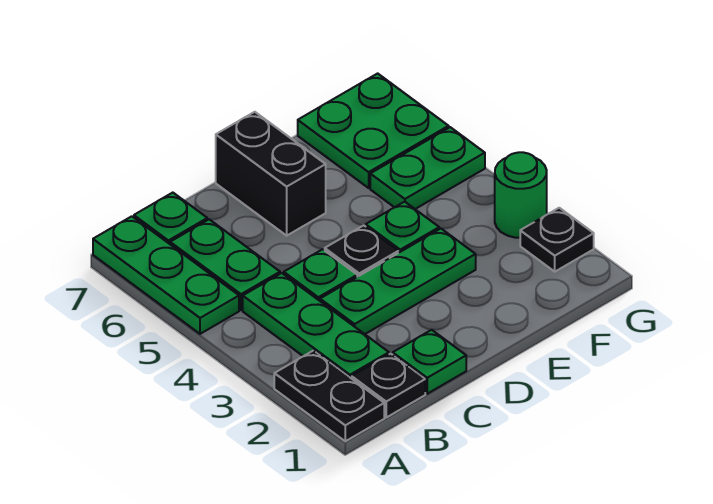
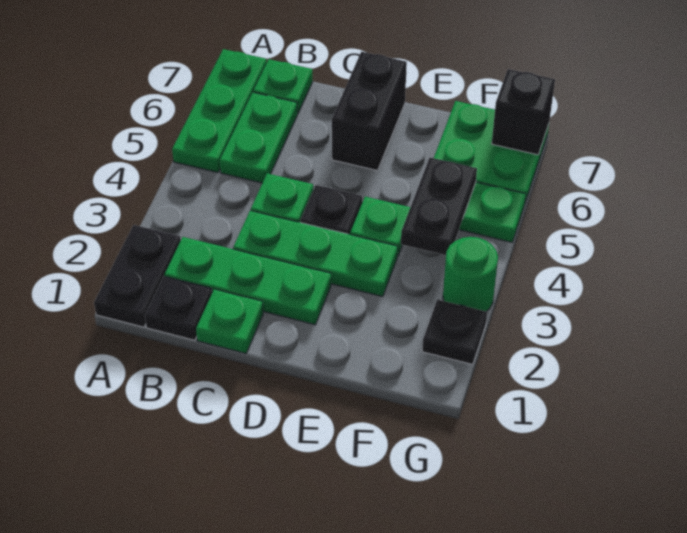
green 1x3 plate [243,273,389,379] -> green 1x3 plate turned to [164,237,331,325]
none -> black 1x2 plate [401,158,477,255]
none -> black 1x1 brick [492,69,555,155]

